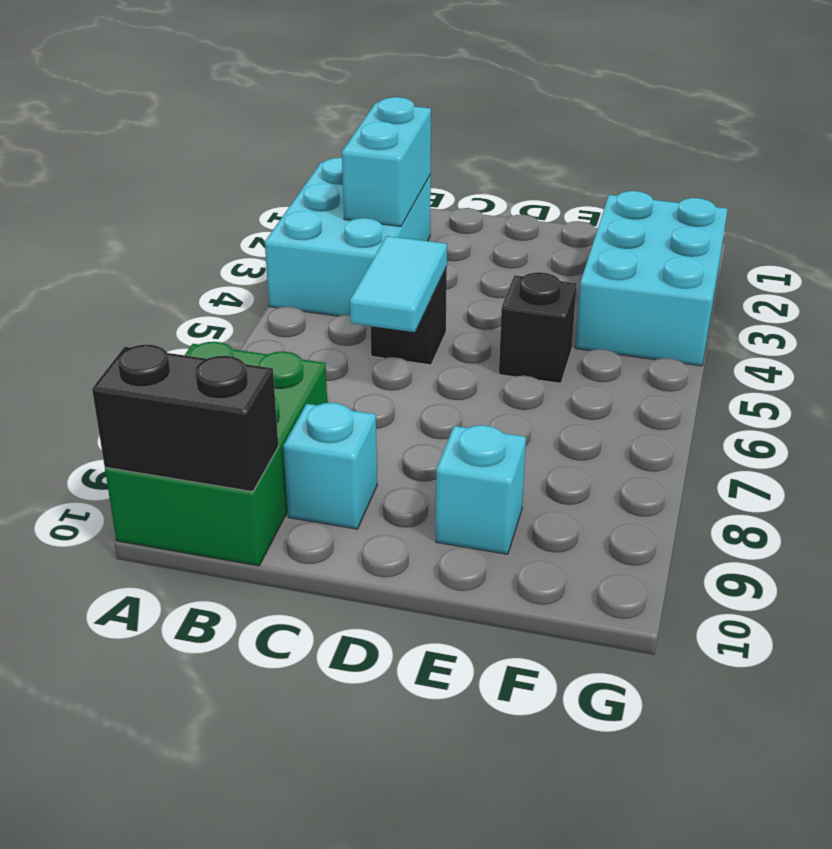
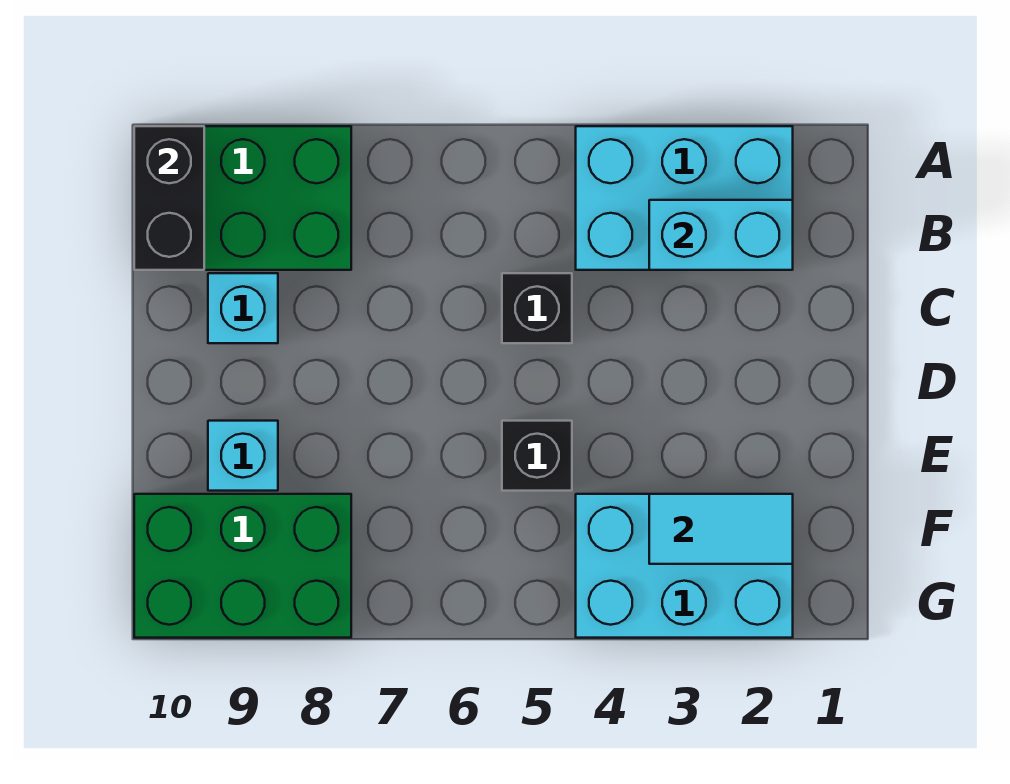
cyan 1x2 tile [350,236,447,332] -> cyan 1x2 tile moved to [649,494,793,564]
none -> green 2x3 brick [134,494,351,638]

